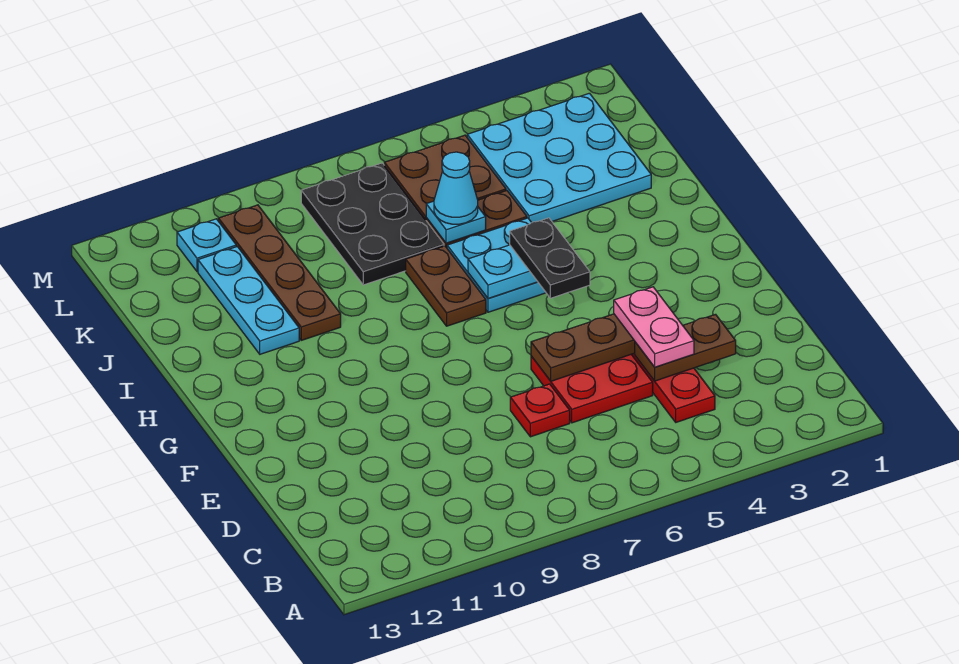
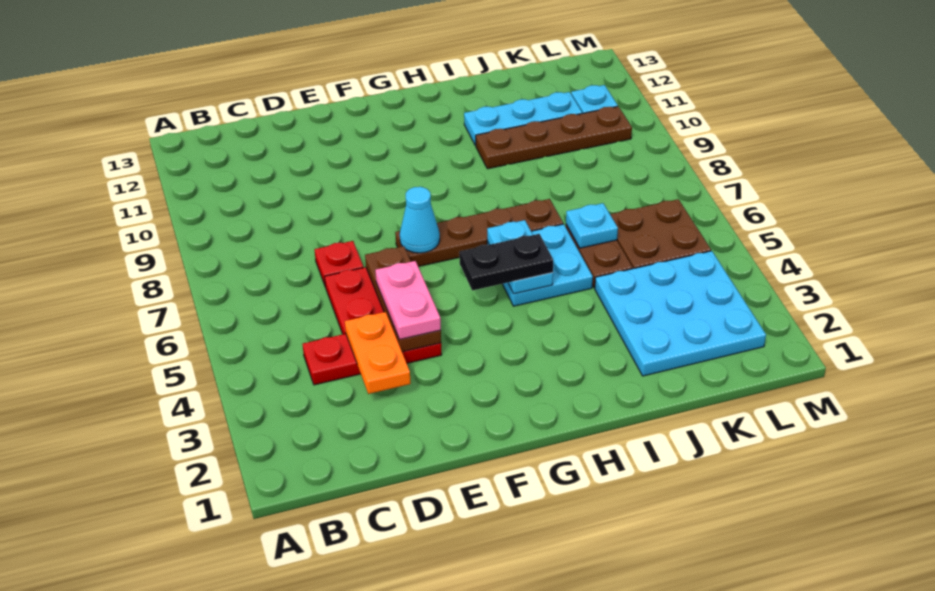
brown 1x2 plate [635,314,736,381] -> orange 1x2 plate [345,312,411,394]
pink 1x2 plate [614,287,694,367] -> pink 1x2 plate turned to [375,261,441,339]
brown 1x2 plate [406,246,486,326] -> brown 1x4 plate [395,199,563,267]
cyan 1x1 cone [434,152,478,224] -> cyan 1x1 cone moved to [400,187,440,253]
black 2x3 plate [301,163,444,285] -> none

